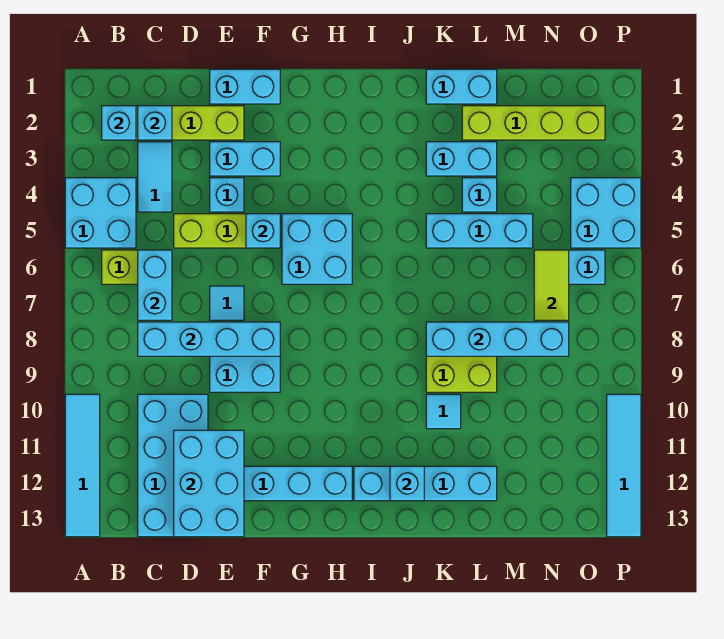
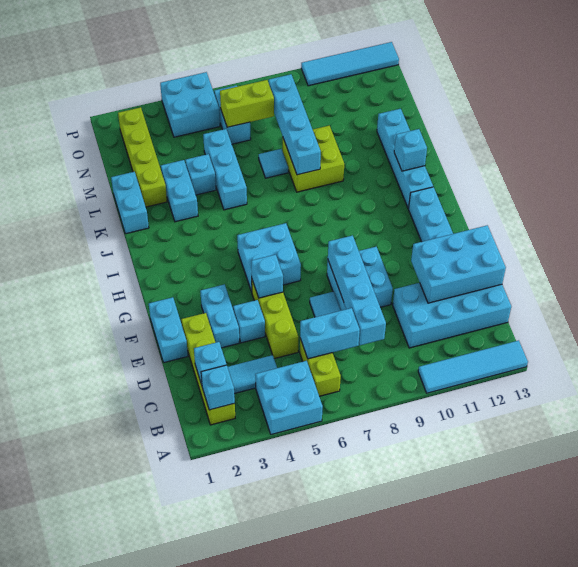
cyan 1x1 tile [426,394,461,429] -> cyan 1x1 tile moved to [259,149,288,178]
lime 1x2 tile [534,250,569,320] -> lime 1x2 brick [220,80,274,127]

